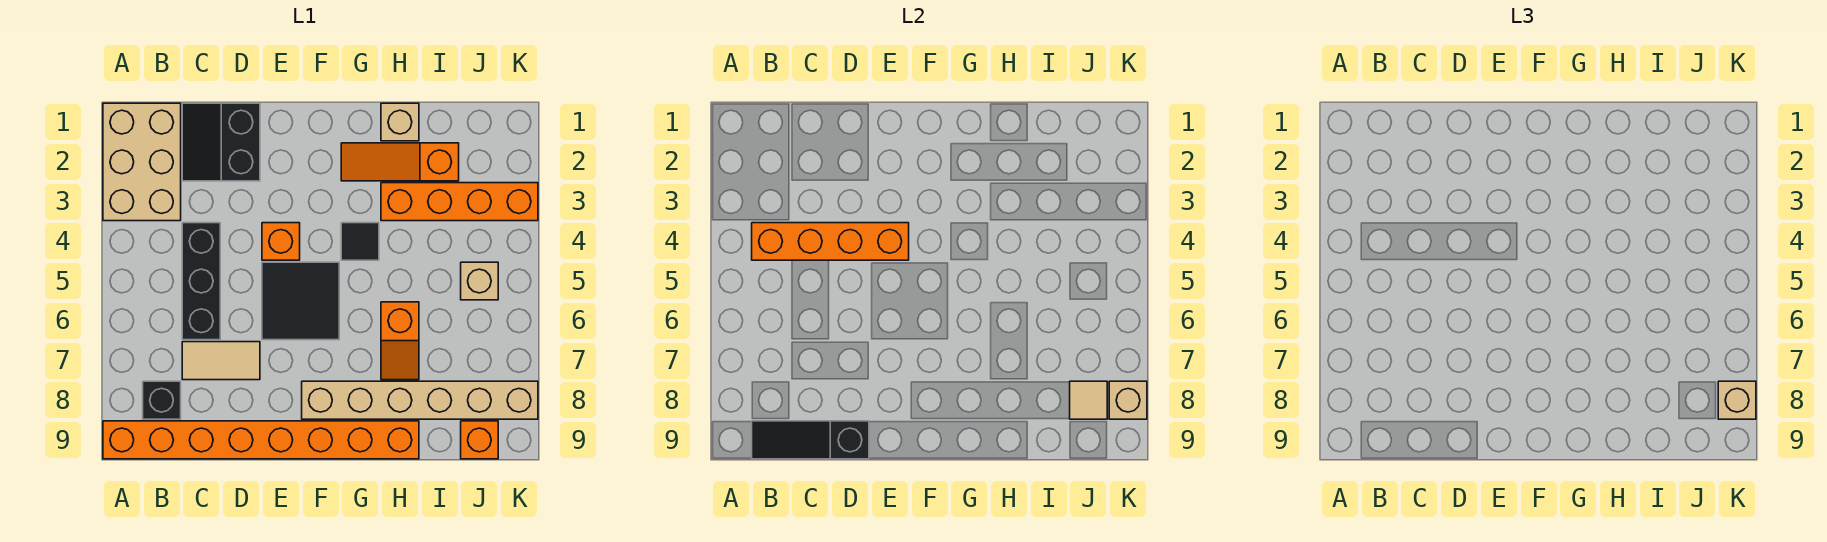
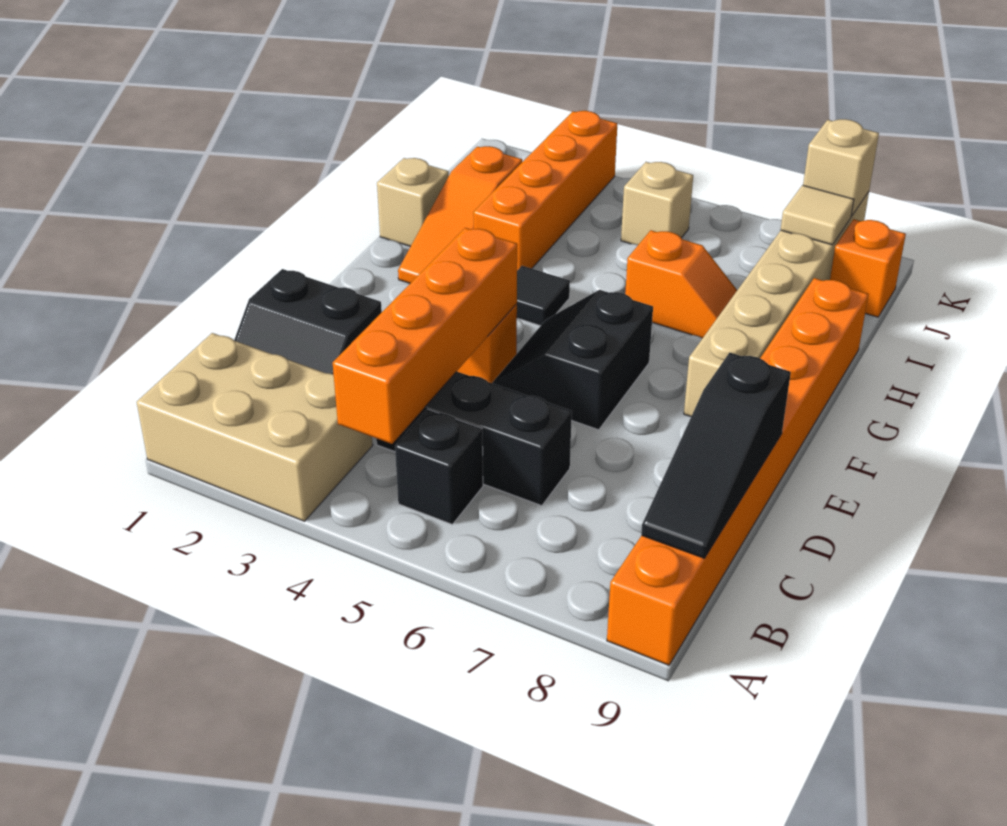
black 1x1 brick [143,381,181,419] -> black 1x1 brick moved to [395,409,483,524]
tan 1x2 tile [182,342,260,380] -> none
black 2x2 tile [262,262,339,340] -> black 2x2 slope [492,290,653,430]
tan 1x1 brick [1718,381,1756,419] -> none

